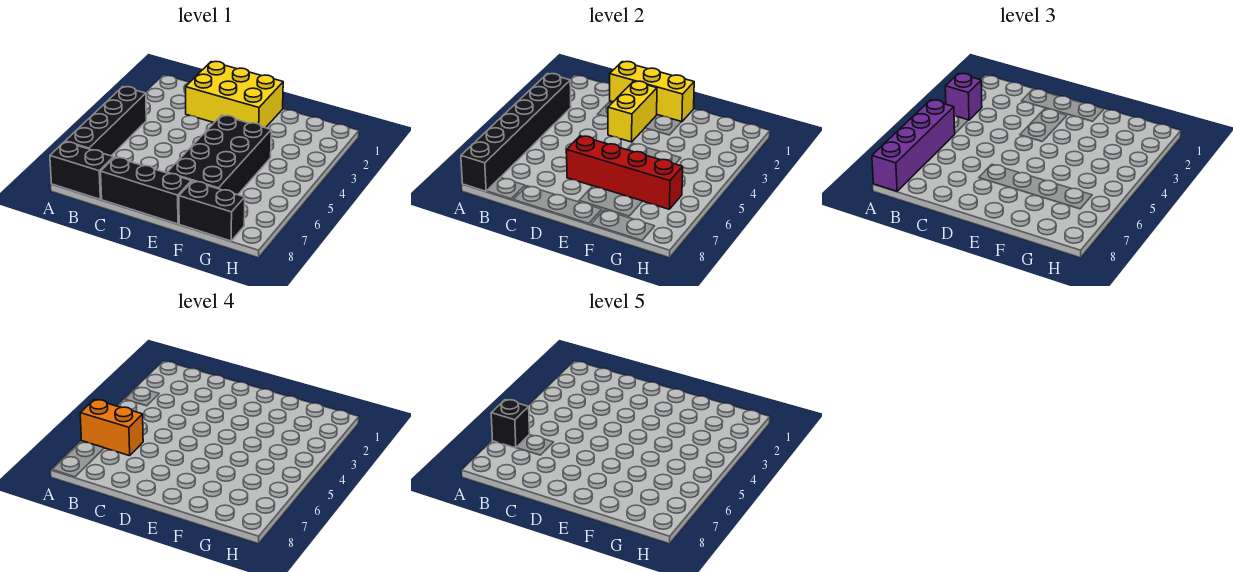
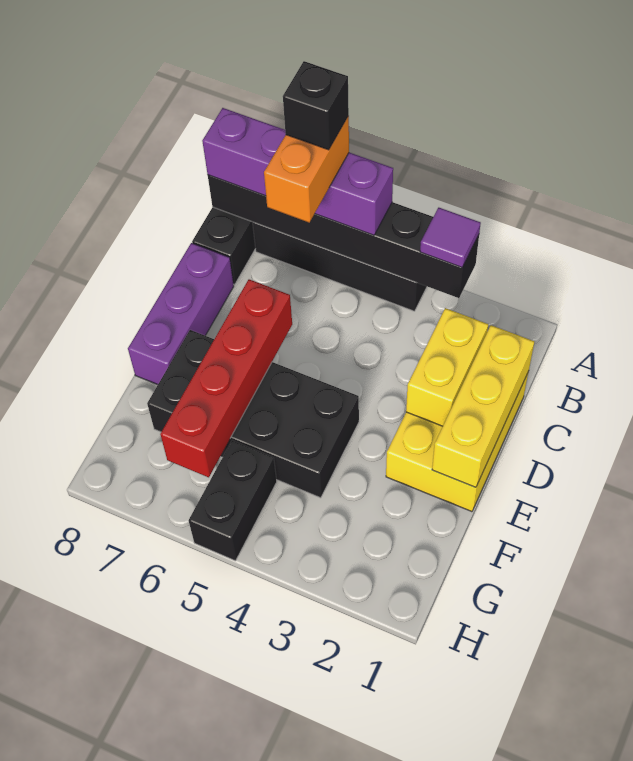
purple 1x1 brick [945,74,982,120] -> purple 1x1 tile [420,208,481,267]
black 1x3 brick [101,157,191,224] -> purple 1x3 brick [128,243,234,385]
yellow 1x2 brick [608,81,657,142] -> yellow 1x2 brick turned to [406,308,488,426]
black 1x2 brick [179,181,245,241] -> black 1x2 brick moved to [189,441,277,561]

